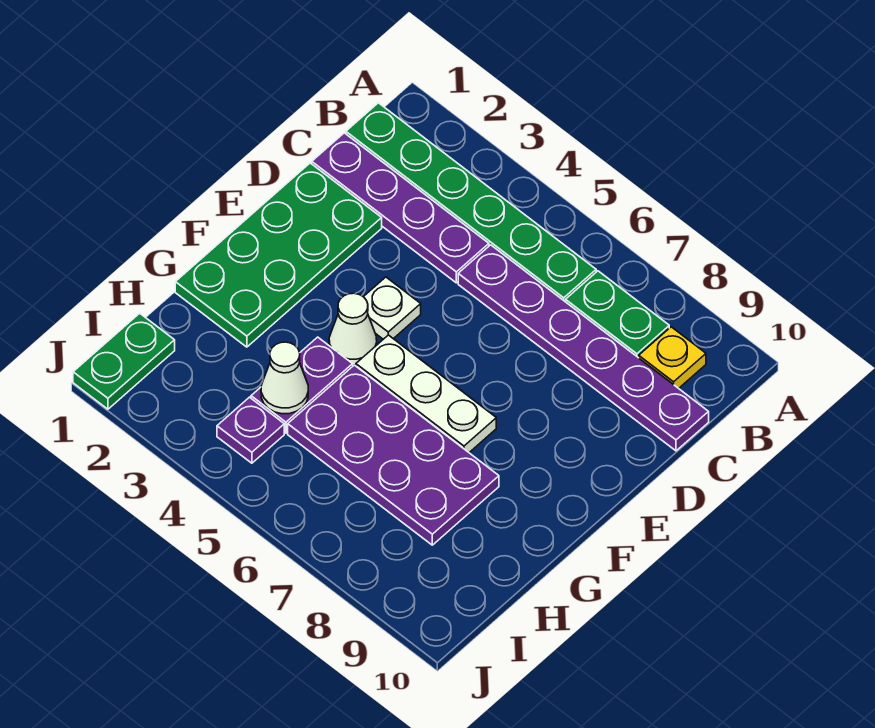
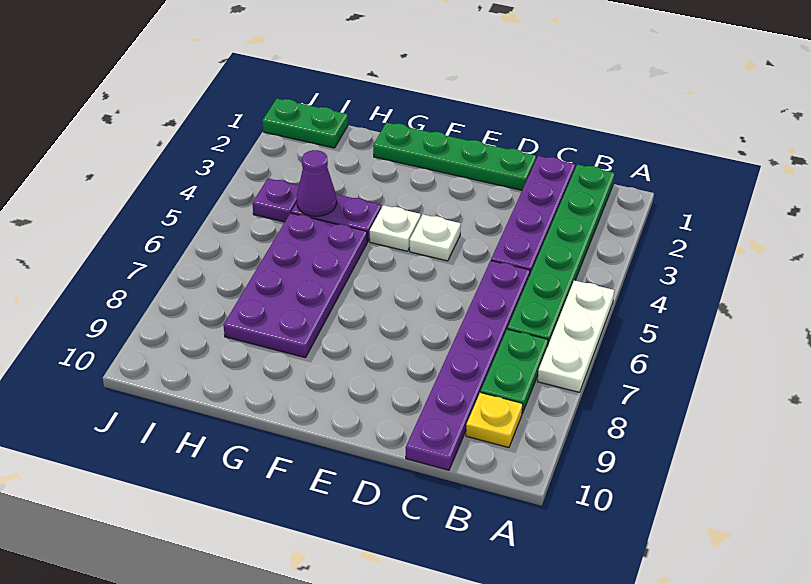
green 2x4 plate [175,163,382,347] -> green 1x4 plate [373,122,536,190]
white 1x1 cone [329,293,377,365] -> white 1x1 plate [370,205,421,251]
white 1x3 plate [356,335,496,452] -> white 1x3 plate moved to [538,280,614,392]
white 1x1 cone [261,342,308,414] -> purple 1x1 cone [297,150,337,217]

